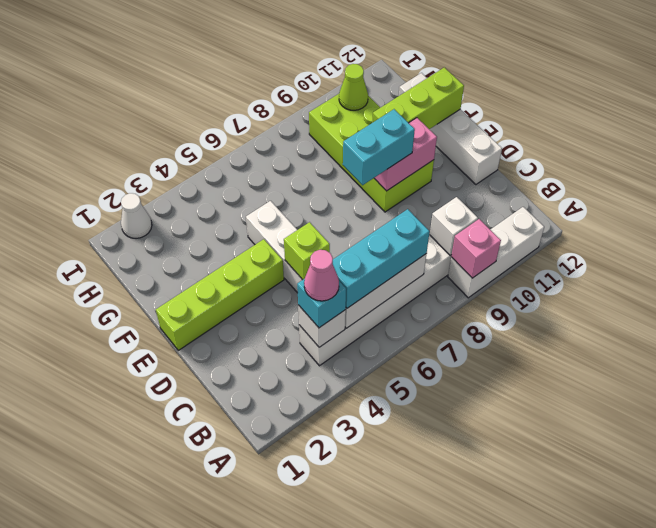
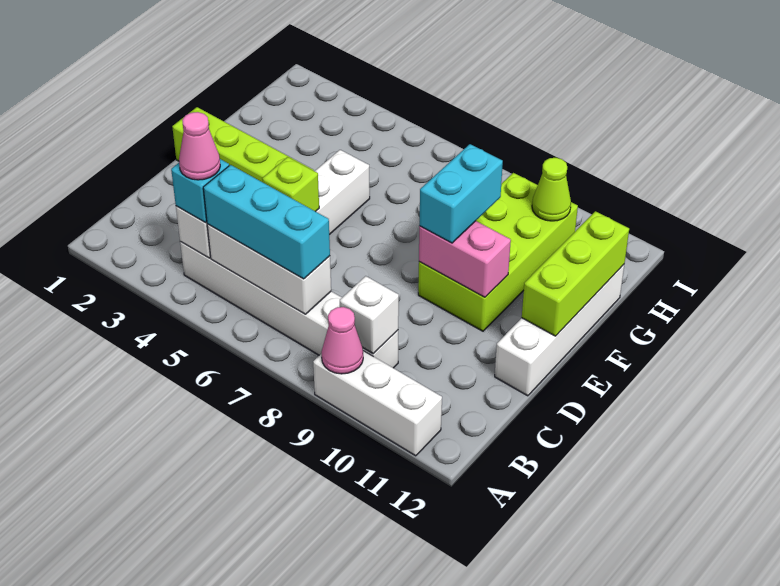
pink 1x1 brick [451,219,501,278] -> pink 1x1 cone [322,307,363,374]
cyan 1x2 brick [343,109,415,185] -> cyan 1x2 brick turned to [419,144,503,243]
lime 1x3 brick [372,67,464,129] -> lime 1x3 brick turned to [522,211,629,336]
white 1x1 cone [121,193,152,238] -> none

